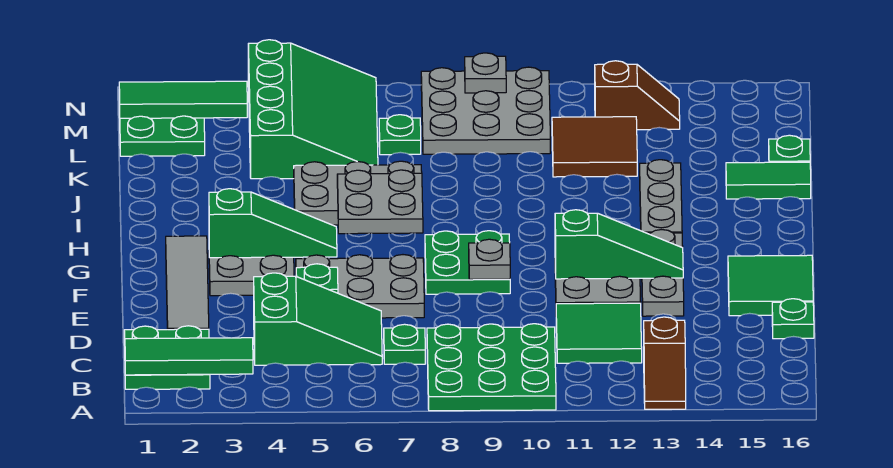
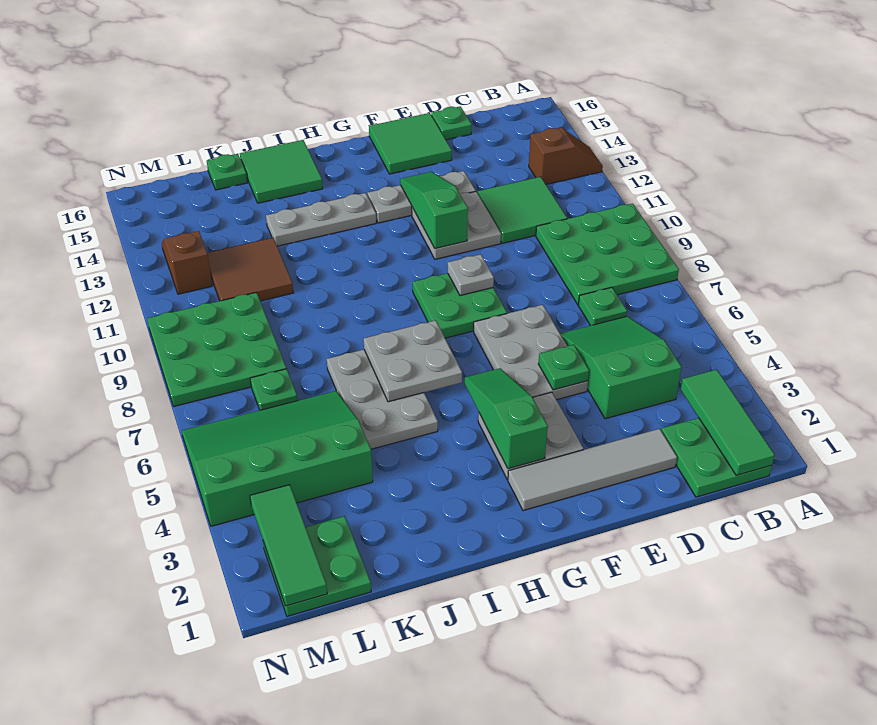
green 1x2 tile [726,162,811,199] -> green 2x2 tile [240,140,323,203]
grey 3x3 plate [421,67,550,154] -> green 3x3 plate [147,292,286,406]
grey 1x1 plate [465,53,506,93] -> none

